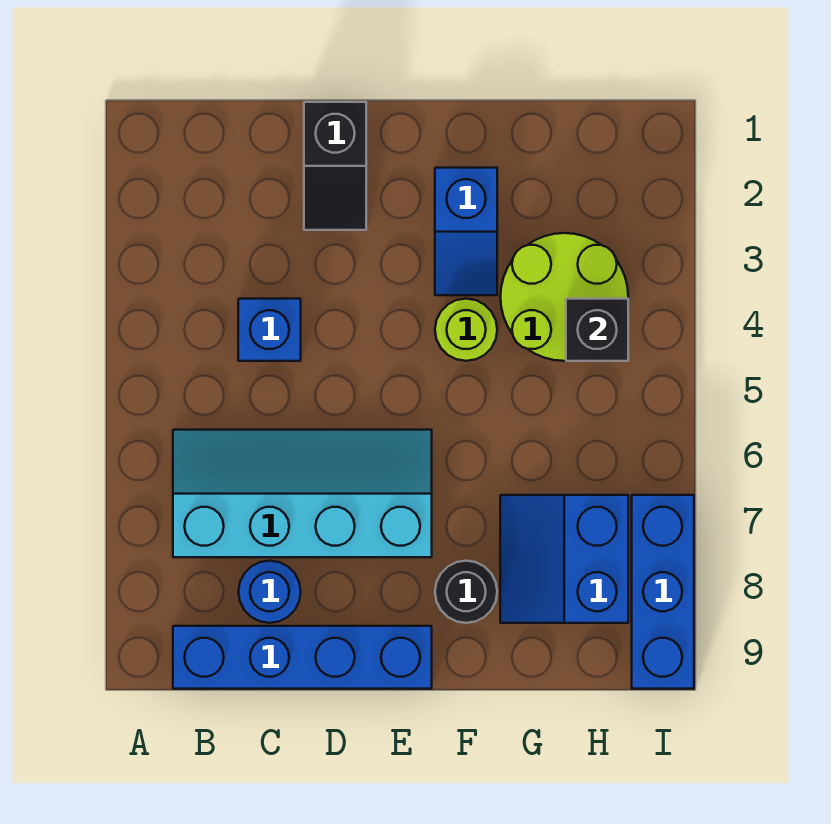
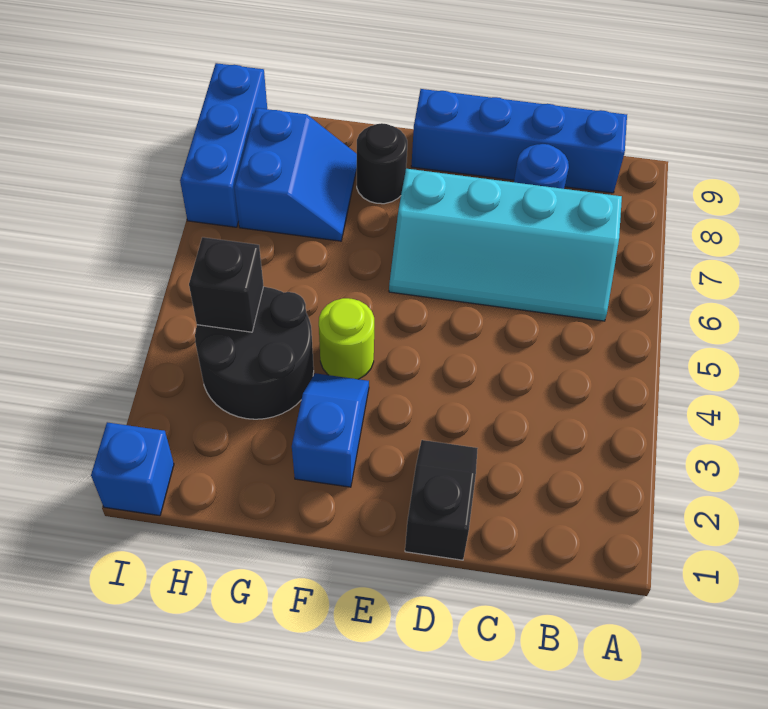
blue 1x1 brick [238,299,301,361] -> blue 1x1 brick moved to [91,422,174,516]
lime 2x2 round brick [501,233,628,361] -> black 2x2 round brick [195,287,314,419]

